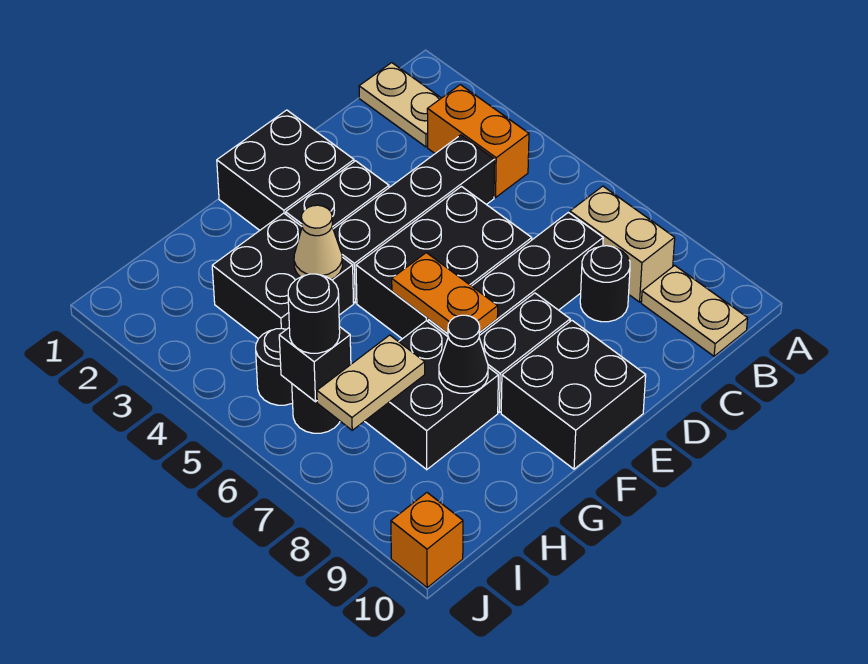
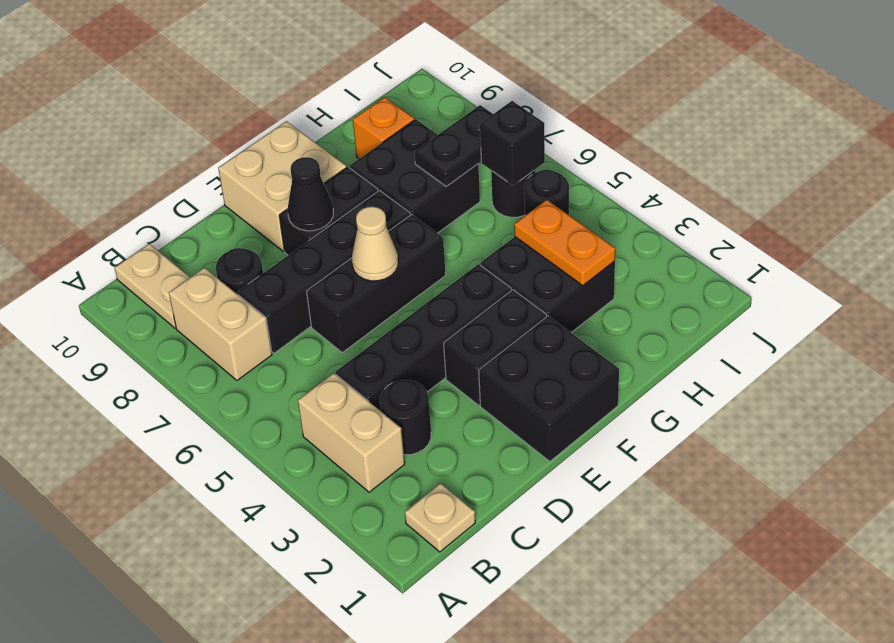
tan 1x2 plate [359,63,441,147] -> tan 1x1 plate [405,483,475,552]
orange 1x2 brick [427,85,529,197] -> tan 1x2 brick [298,373,405,492]
black 2x3 brick [356,187,532,339] -> black 1x3 brick [307,215,446,352]
black 2x2 brick [501,321,646,469] -> tan 2x2 brick [218,121,347,251]
orange 1x2 plate [392,253,498,333] -> orange 1x2 plate moved to [514,200,615,285]
tan 1x1 cone [294,205,342,280] -> tan 1x1 cone moved to [352,206,398,281]
black 1x1 cone [439,315,488,393] -> black 1x1 cone moved to [288,157,334,231]
tan 1x2 plate [317,335,425,430] -> black 1x2 plate [415,105,493,186]
black 1x1 round brick [288,274,340,353] -> black 1x1 round brick moved to [380,380,431,455]
orange 1x1 brick [391,493,463,588] -> orange 1x1 brick moved to [353,97,414,159]

